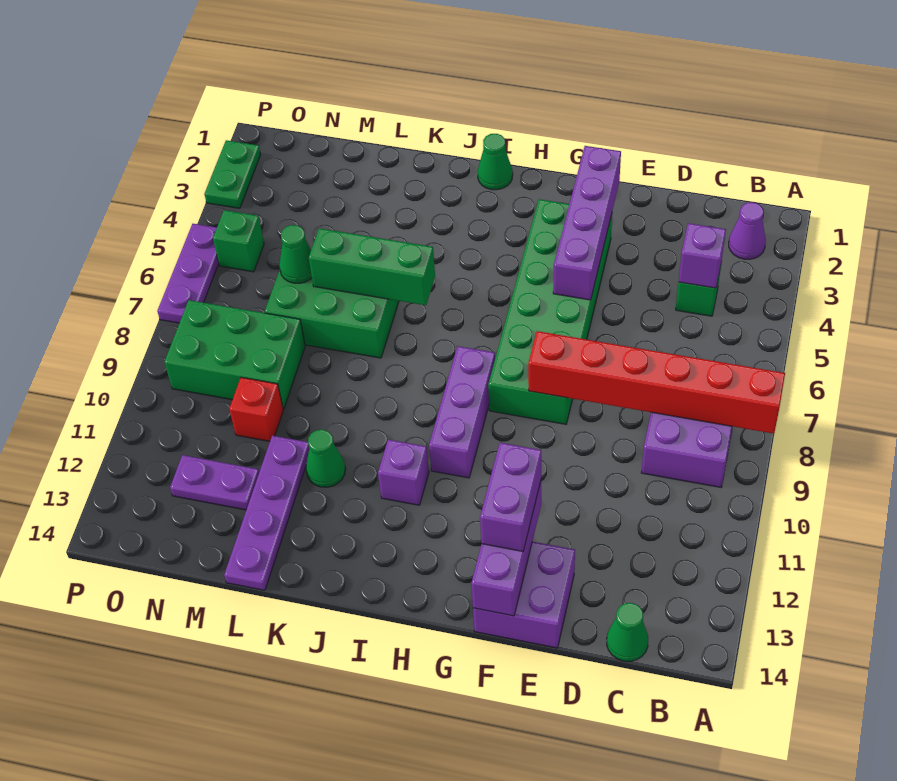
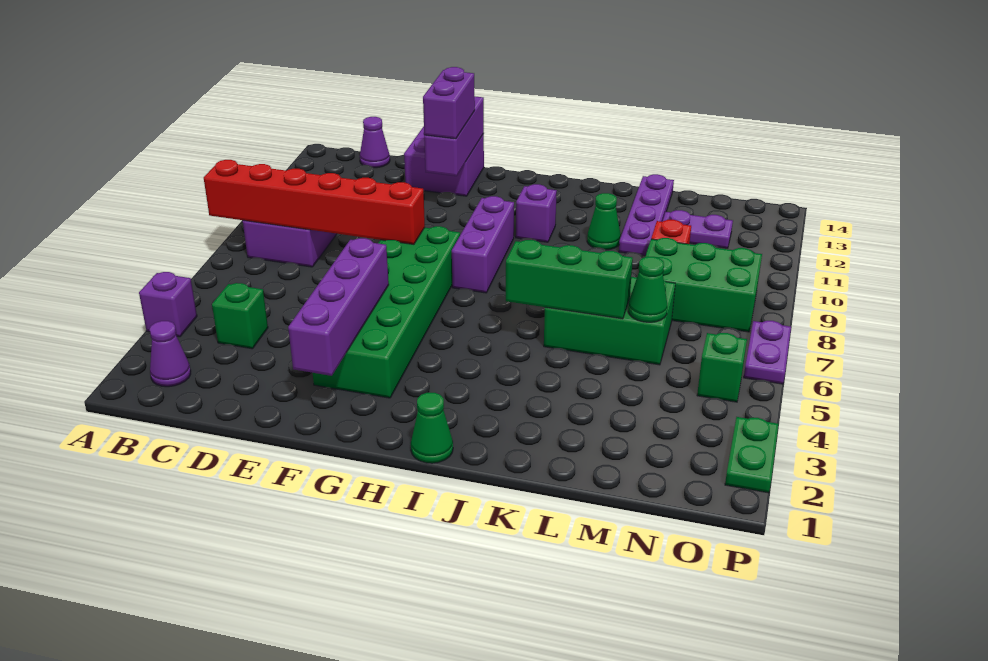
purple 1x1 brick [679,223,726,288] -> purple 1x1 brick moved to [139,272,197,337]
green 1x1 cone [607,603,648,661] -> purple 1x1 cone [360,117,390,168]
purple 1x3 plate [157,224,219,323] -> purple 1x2 plate [744,321,791,384]

